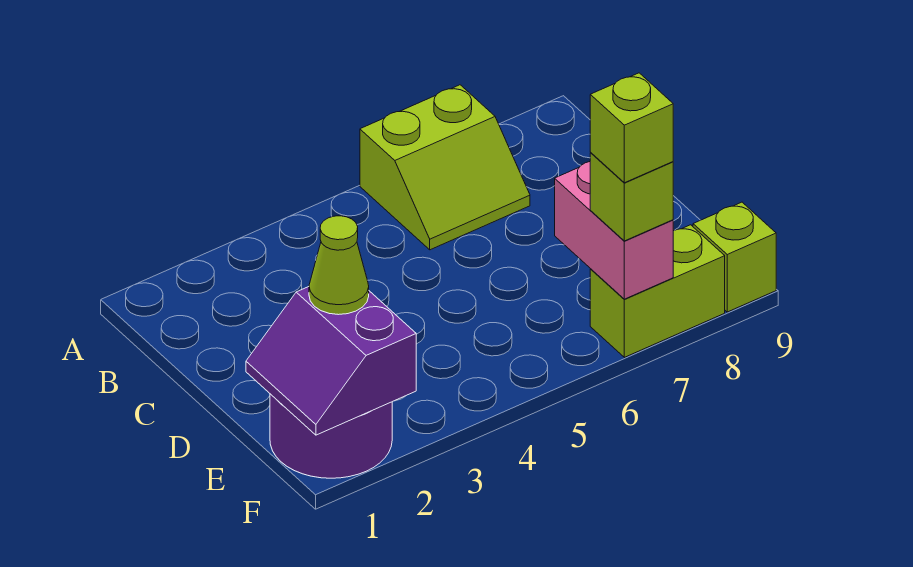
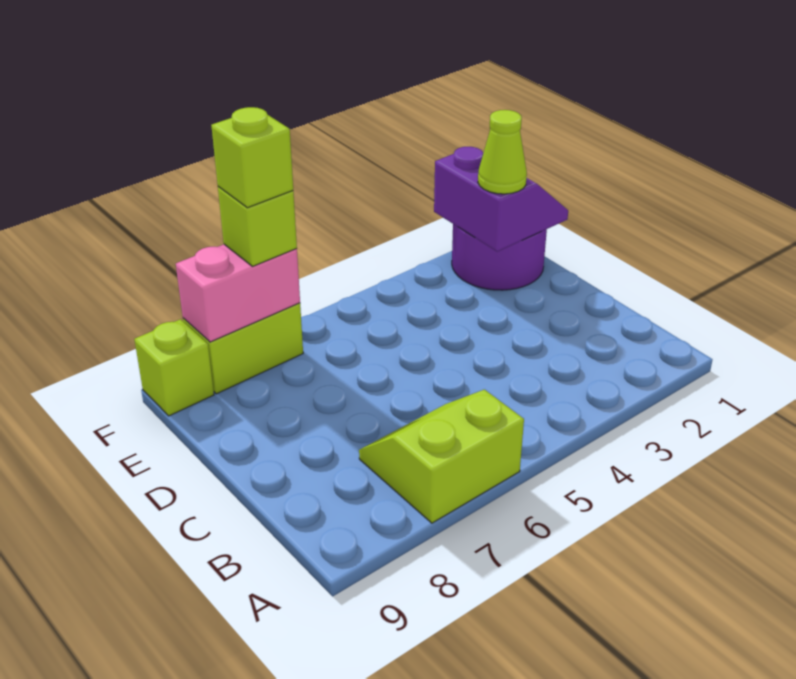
pink 1x2 brick [555,162,673,299] -> pink 1x2 brick turned to [176,244,300,342]

